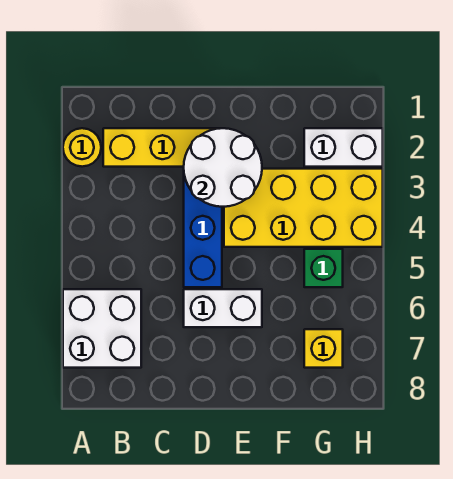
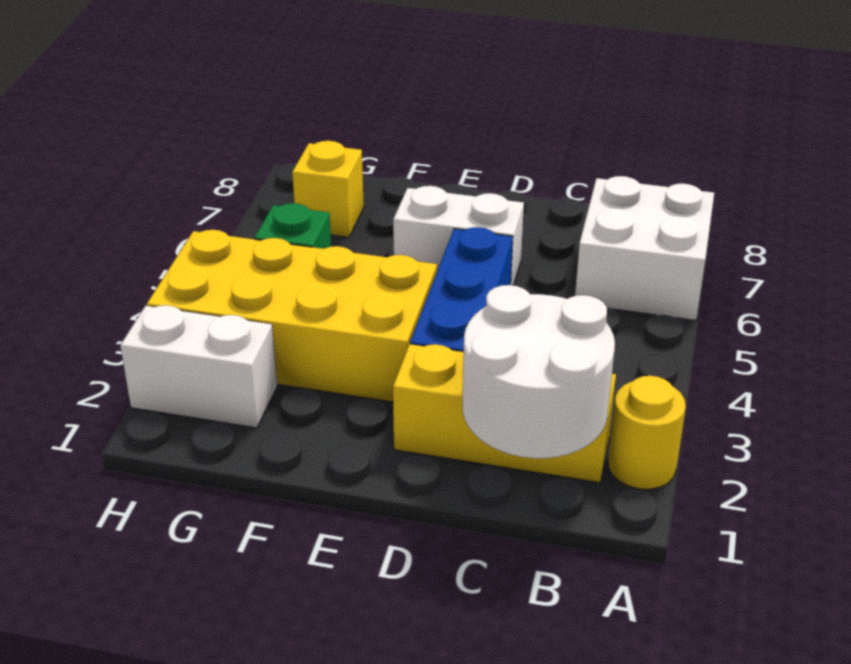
white 2x2 round brick [184,128,262,207] -> white 2x2 round brick moved to [462,285,615,458]

